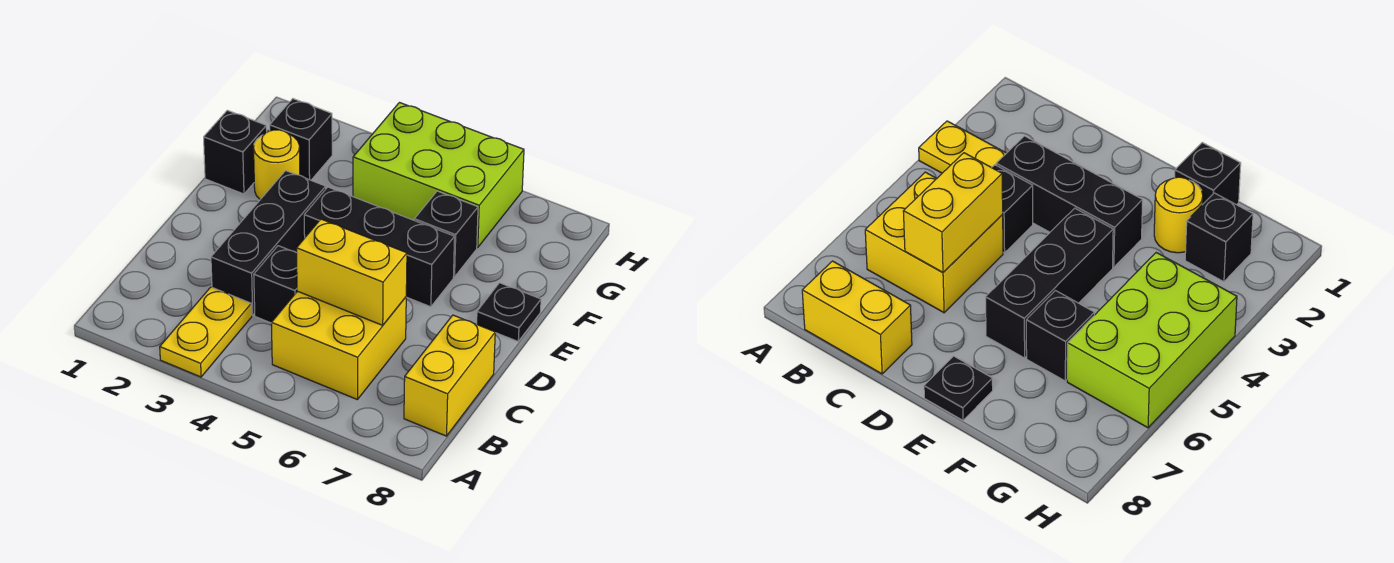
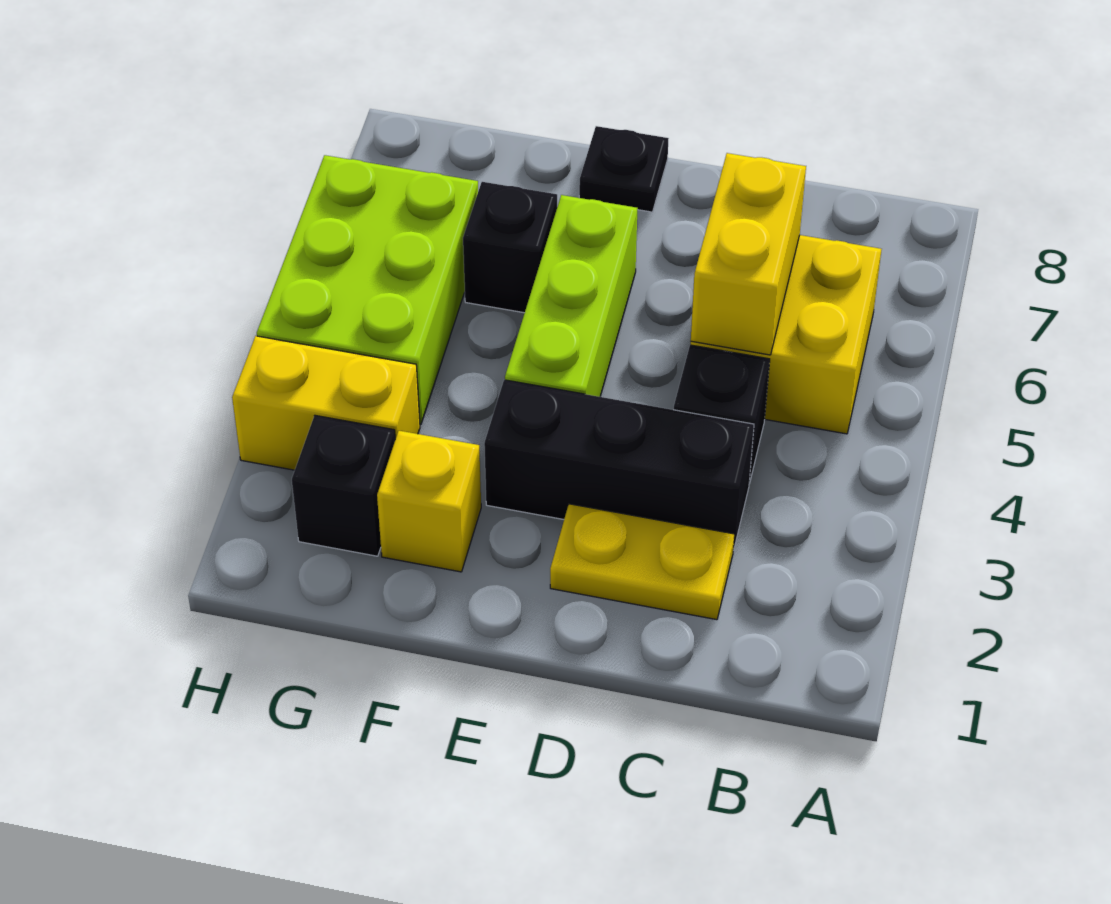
yellow 1x2 plate [160,287,252,377] -> yellow 1x2 plate moved to [550,504,734,620]
yellow 1x2 brick [404,315,495,436] -> yellow 1x2 brick moved to [232,336,420,470]
black 1x3 brick [304,187,455,307] -> lime 1x3 brick [505,195,638,397]
black 1x1 brick [204,110,267,194] -> none
yellow 1x1 round brick [254,130,300,199] -> yellow 1x1 brick [377,431,481,572]

